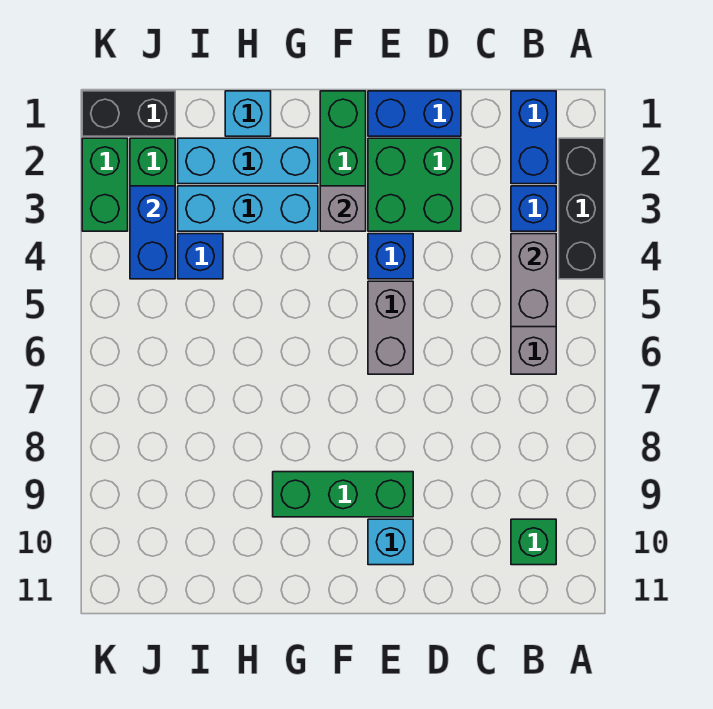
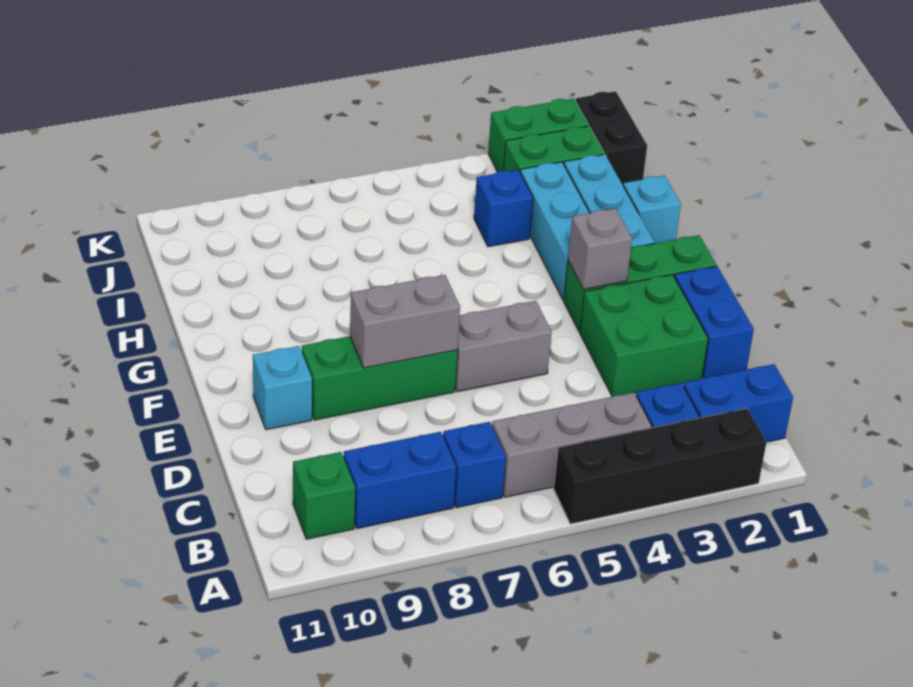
black 1x3 brick [559,138,604,279] -> black 1x4 brick [554,408,766,524]
grey 1x2 brick [511,234,556,327] -> grey 1x2 brick moved to [350,275,460,368]
blue 1x1 brick [368,234,413,279] -> blue 1x1 brick moved to [443,422,506,508]
green 1x3 brick [273,472,413,517] -> green 1x3 brick turned to [302,336,457,420]
blue 1x2 brick [130,186,175,279] -> blue 1x2 brick moved to [343,432,456,529]

